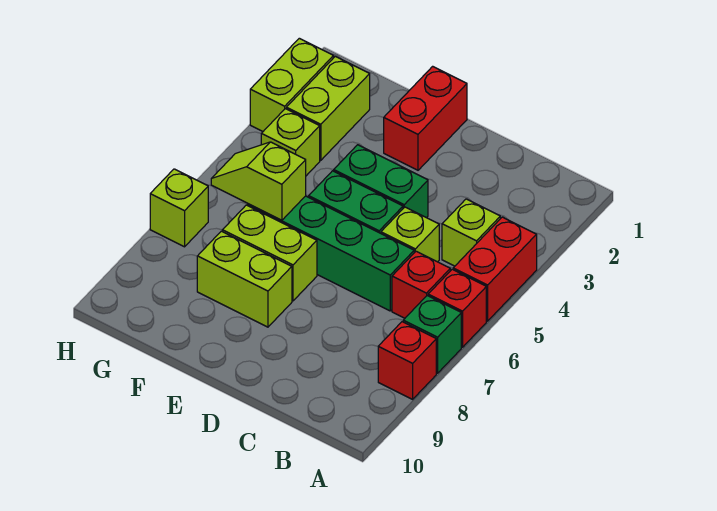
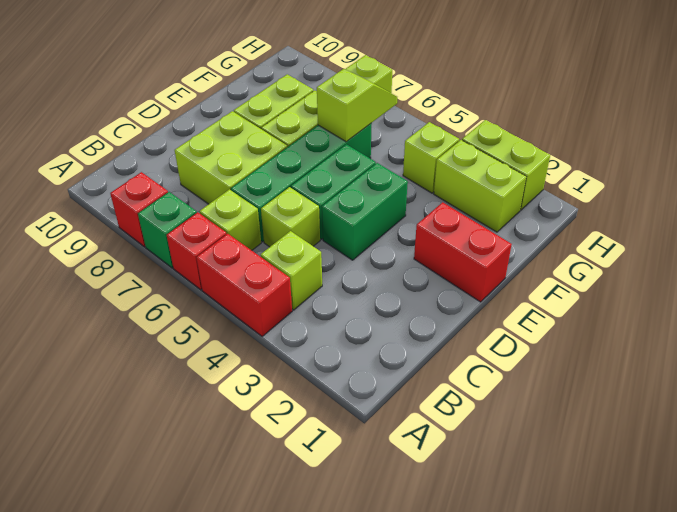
red 1x1 brick [392,251,450,318] -> lime 1x1 brick [199,189,261,250]
none -> lime 2x2 brick [175,111,287,204]

